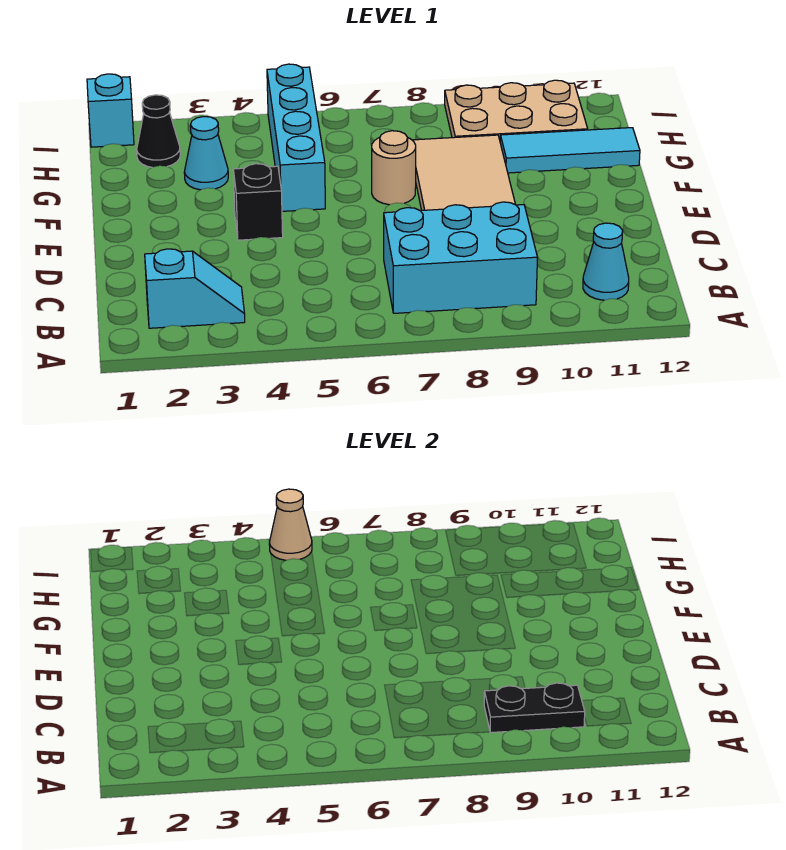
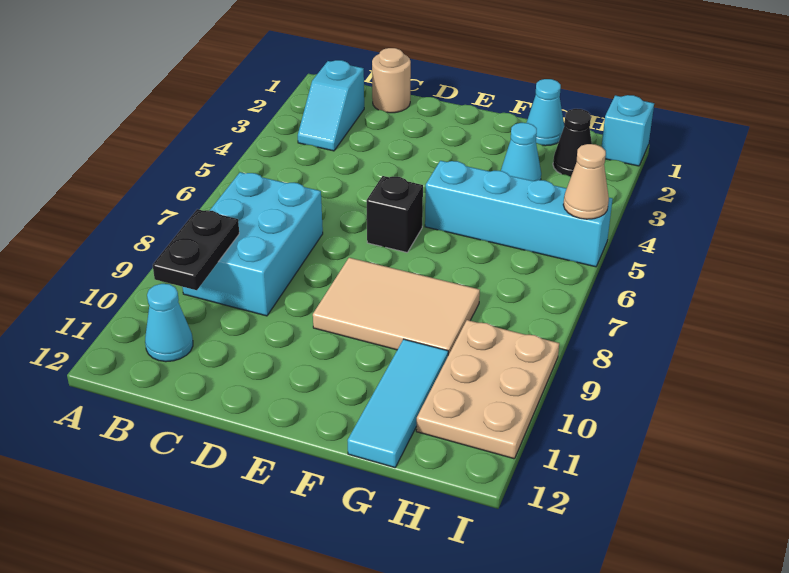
black 1x1 brick [233,164,283,240] -> black 1x1 brick moved to [367,176,423,252]
tan 1x1 round brick [372,131,416,205] -> tan 1x1 round brick moved to [372,48,411,113]
none -> cyan 1x1 cone [527,79,564,146]

